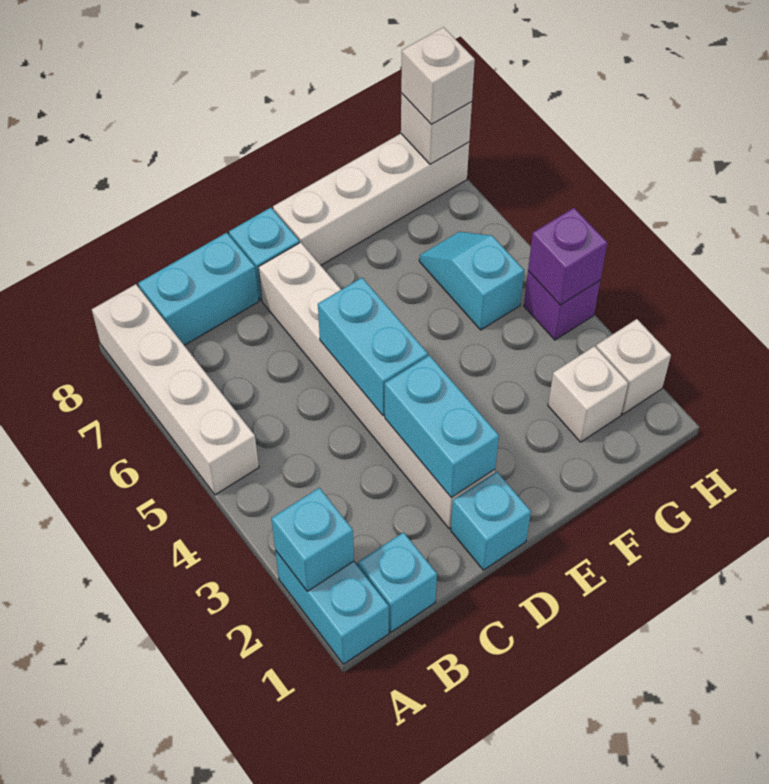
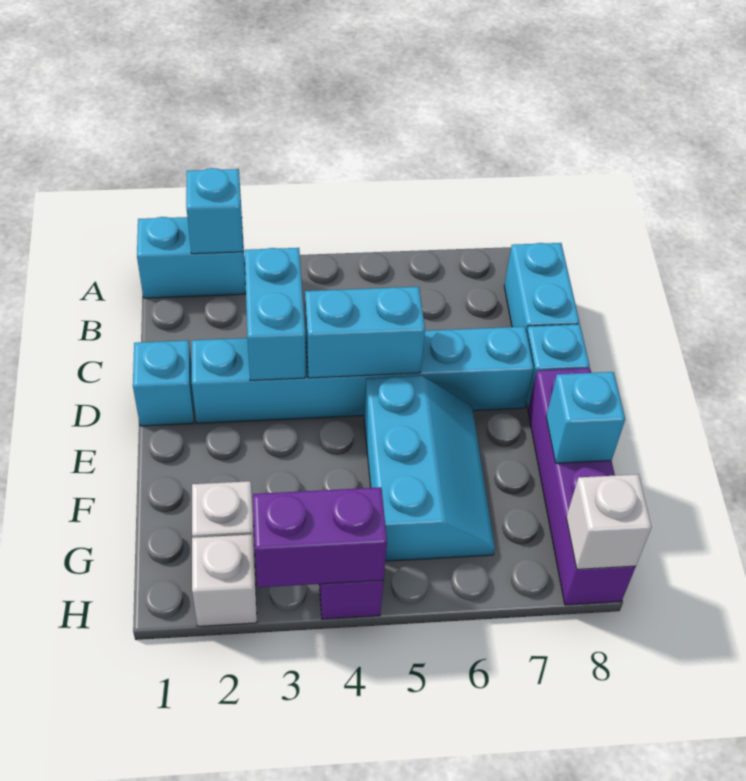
white 1x4 brick [92,284,259,495] -> none
cyan 1x1 brick [358,532,437,632] -> cyan 1x1 brick moved to [546,372,625,463]
white 1x6 brick [259,242,495,529] -> cyan 1x6 brick [192,327,534,423]
cyan 1x2 brick [385,355,499,498] -> cyan 1x2 brick turned to [244,248,305,380]
white 1x4 brick [273,134,469,265] -> purple 1x4 brick [528,368,636,605]
cyan 1x2 slope [419,232,524,330] -> cyan 2x3 slope [364,376,495,561]
purple 1x1 brick [528,208,607,305] -> purple 1x2 brick [253,487,387,587]
white 1x1 brick [401,27,475,124] -> none

